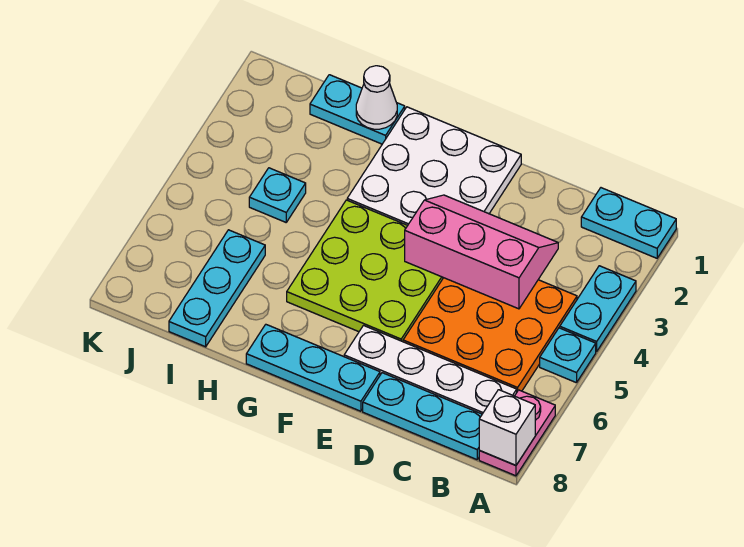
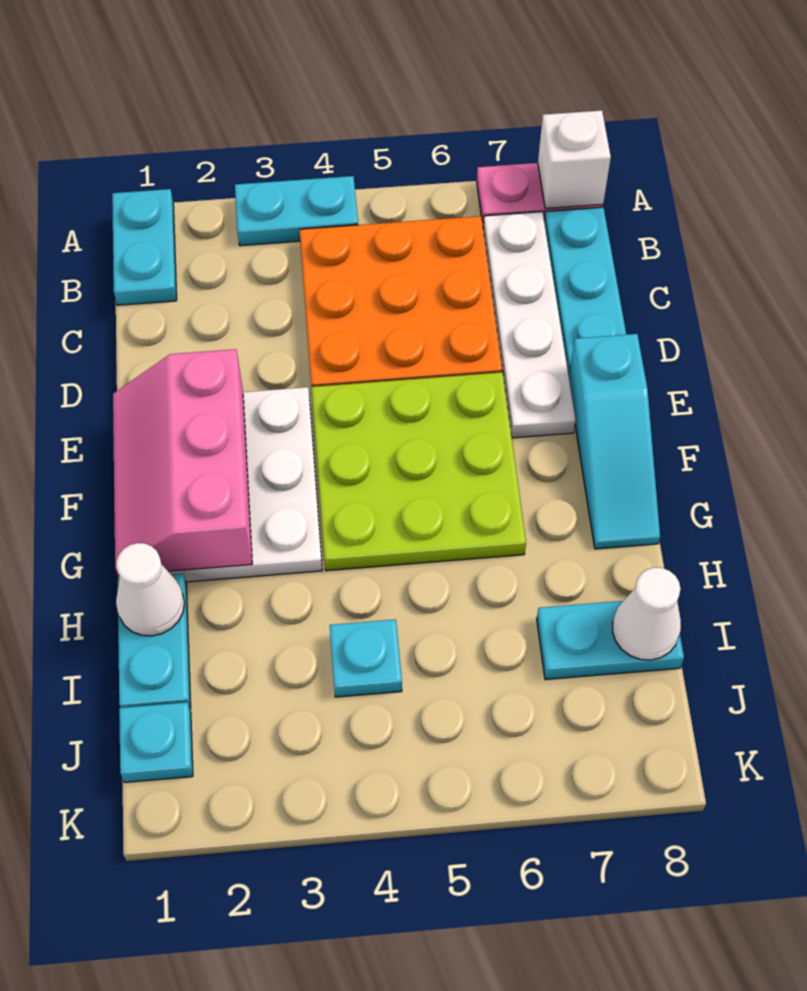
cyan 1x1 plate [540,328,596,383] -> cyan 1x1 plate moved to [119,702,193,782]
pink 2x3 slope [405,195,558,309] -> pink 2x3 slope moved to [113,349,252,575]
cyan 1x3 plate [246,325,380,411] -> cyan 1x3 slope [569,334,660,549]
cyan 1x3 plate [169,230,265,347] -> cyan 1x2 plate [537,601,684,680]
none -> white 1x1 cone [613,567,681,660]

